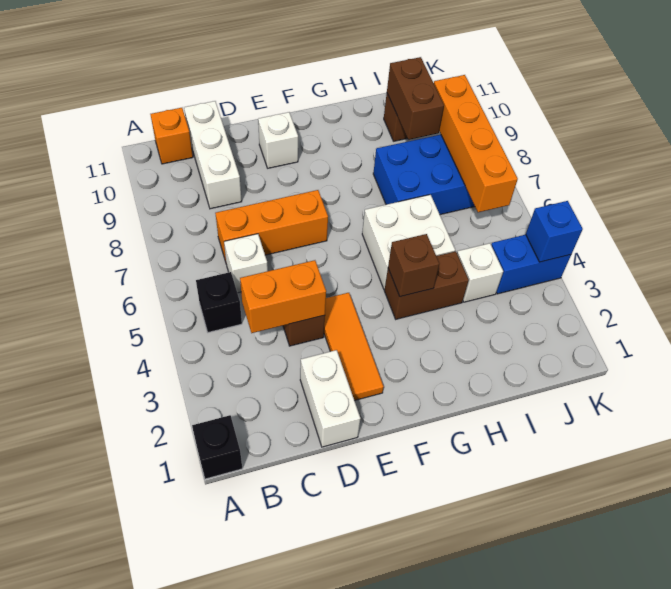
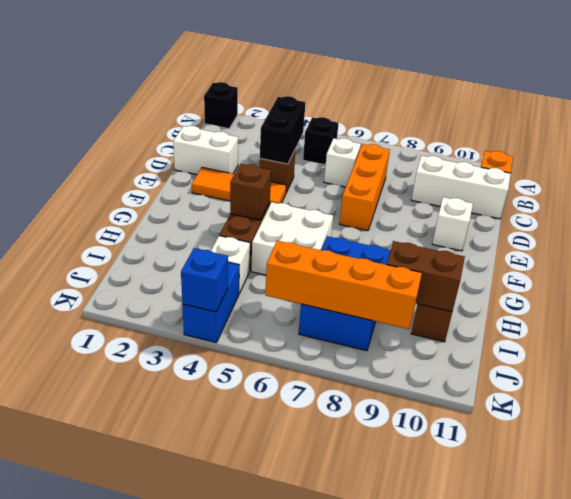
orange 1x2 brick [240,260,326,333] -> black 1x2 brick [260,96,305,164]

